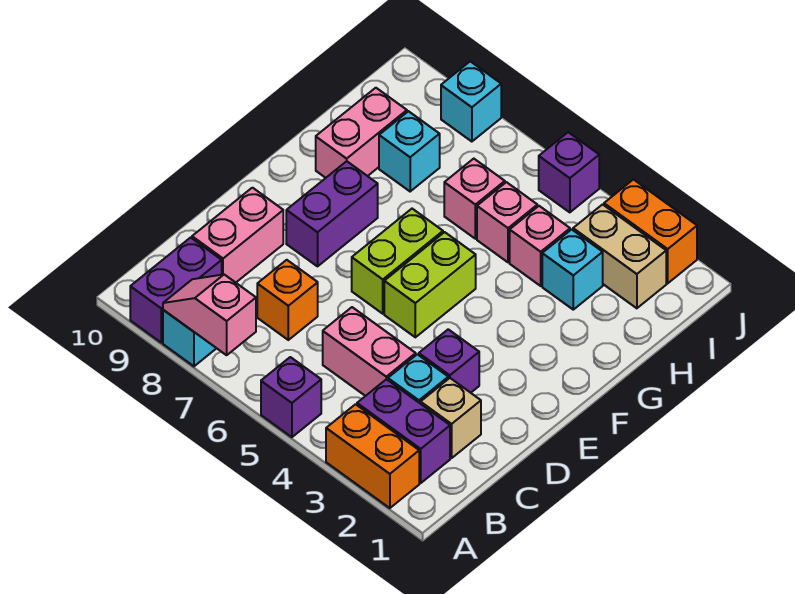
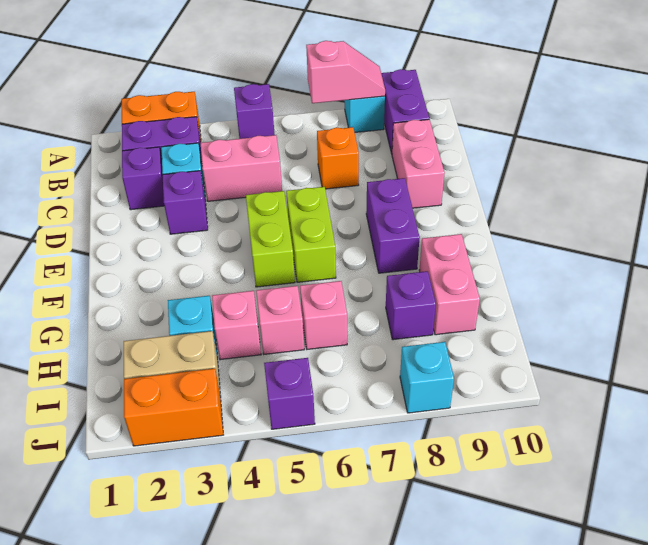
tan 1x1 brick [421,378,481,458] -> purple 1x1 brick [122,147,164,210]
cyan 1x1 brick [379,111,440,191] -> purple 1x1 brick [386,271,436,340]

